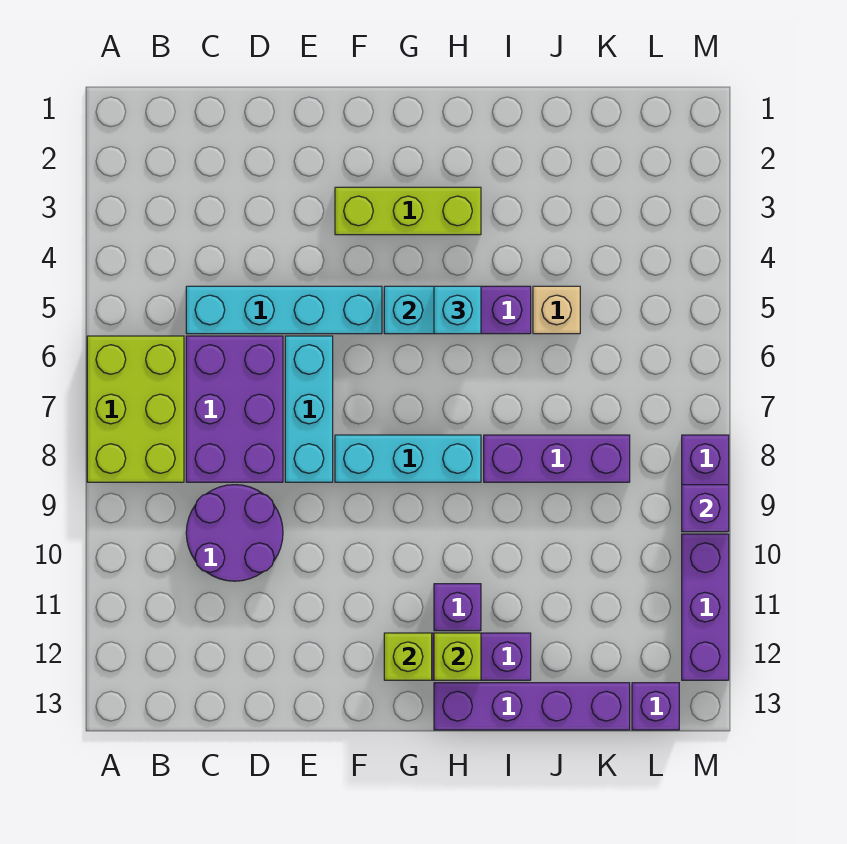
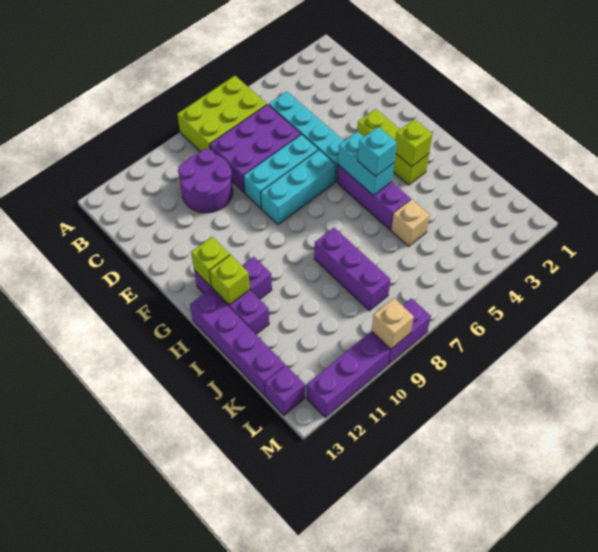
cyan 1x3 brick [335,435,481,482] -> cyan 1x3 brick turned to [261,150,336,225]
none -> lime 1x1 brick [395,119,433,167]
purple 1x1 brick [682,485,729,532] -> tan 1x1 brick [372,298,414,349]

